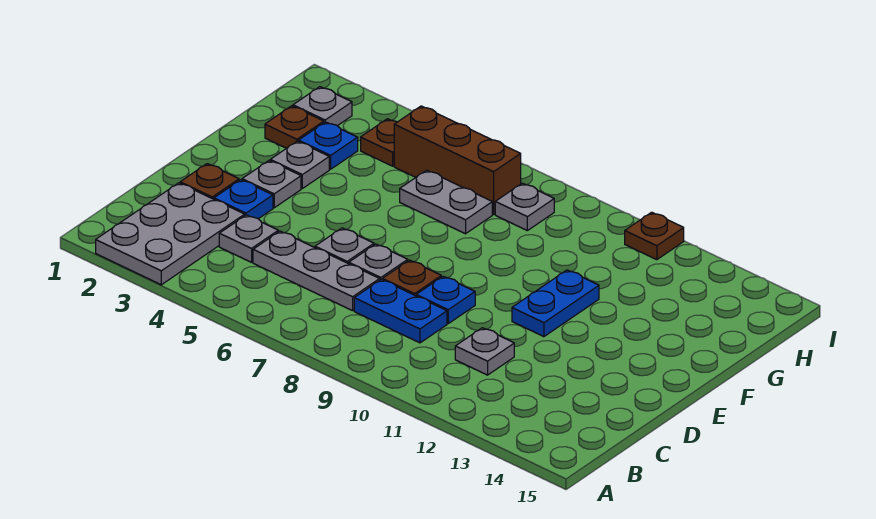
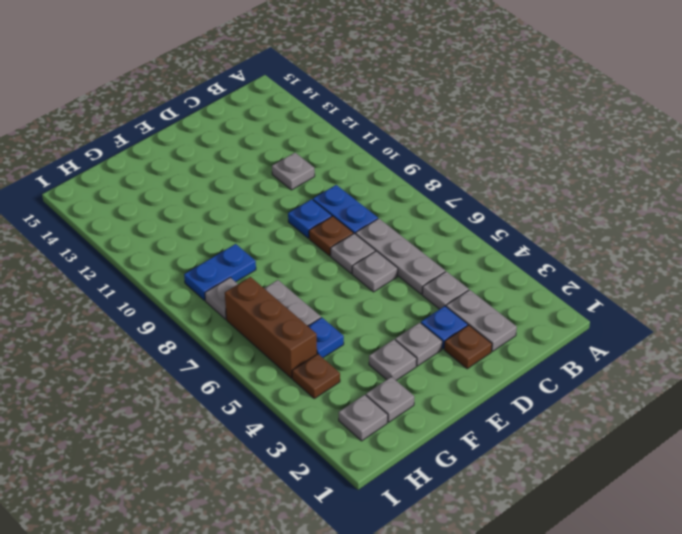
grey 2x3 plate [96,183,245,285] -> grey 1x2 plate [446,290,517,351]
blue 1x2 plate [512,270,599,337] -> blue 1x2 plate moved to [184,244,256,300]
brown 1x1 plate [265,106,324,148] -> grey 1x1 plate [366,377,414,422]
blue 1x1 plate [299,122,358,169] -> blue 1x1 plate moved to [308,318,344,358]
brown 1x1 plate [625,212,684,260] -> none

